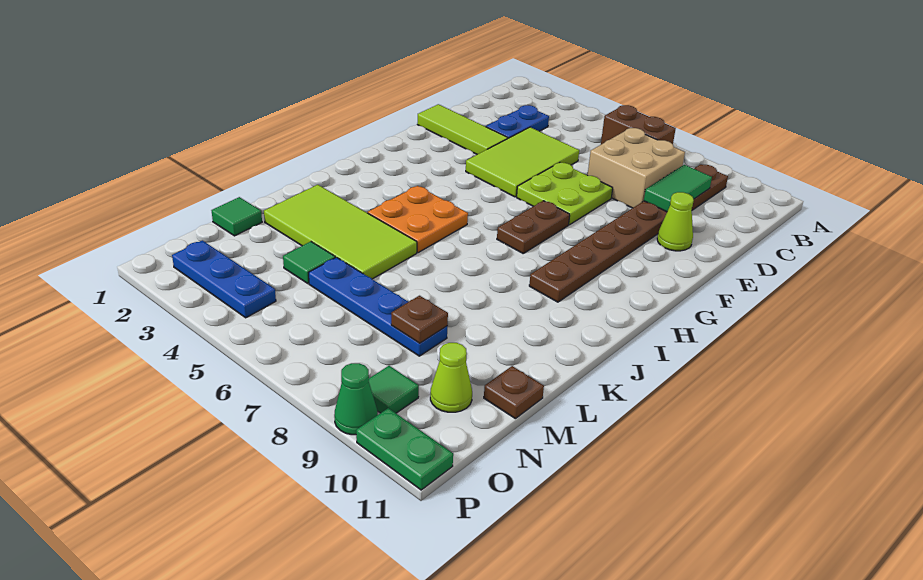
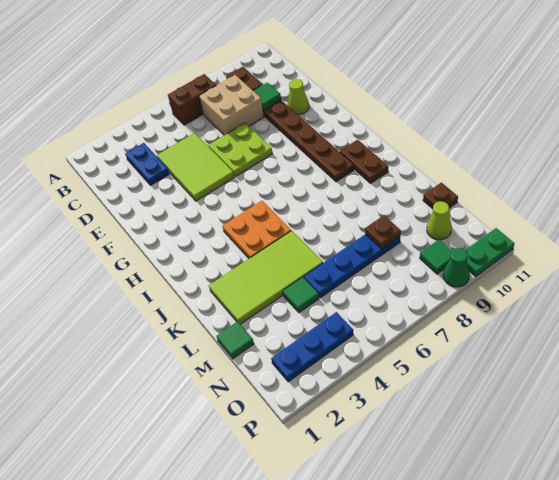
green 1x2 tile [644,165,712,212] -> green 1x1 tile [254,83,281,110]
lime 1x3 tile [417,104,508,154] -> none
brown 1x2 plate [497,201,570,253] -> brown 1x2 plate moved to [340,140,388,183]

